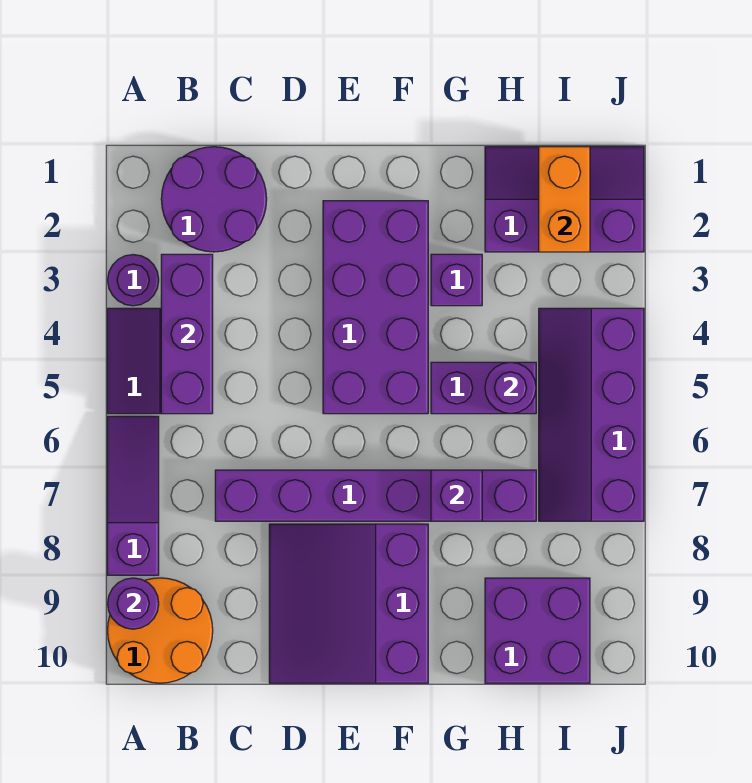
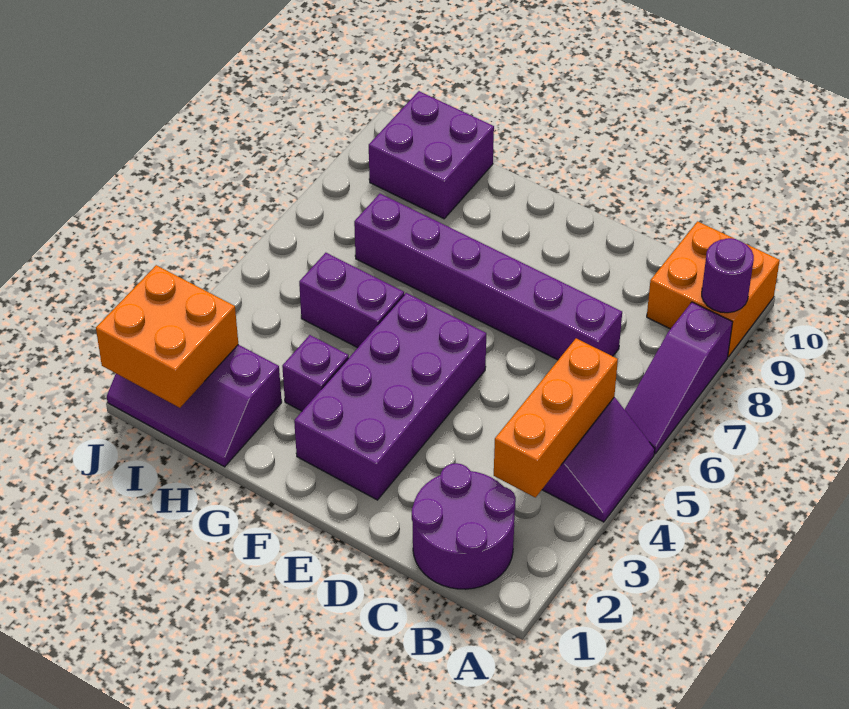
purple 1x1 round brick [108,255,159,306] -> none
orange 2x2 round brick [108,578,213,683] -> orange 2x2 brick [647,221,780,357]
purple 1x3 brick [161,254,213,414] -> orange 1x3 brick [494,338,618,498]
purple 3x3 slope [269,524,428,683] -> none
purple 1x1 brick [431,470,482,521] -> none
purple 1x1 round brick [485,362,536,414] -> none
orange 1x2 brick [539,147,590,252] -> orange 2x2 brick [96,265,238,408]
purple 2x4 slope [539,308,644,521] -> none

